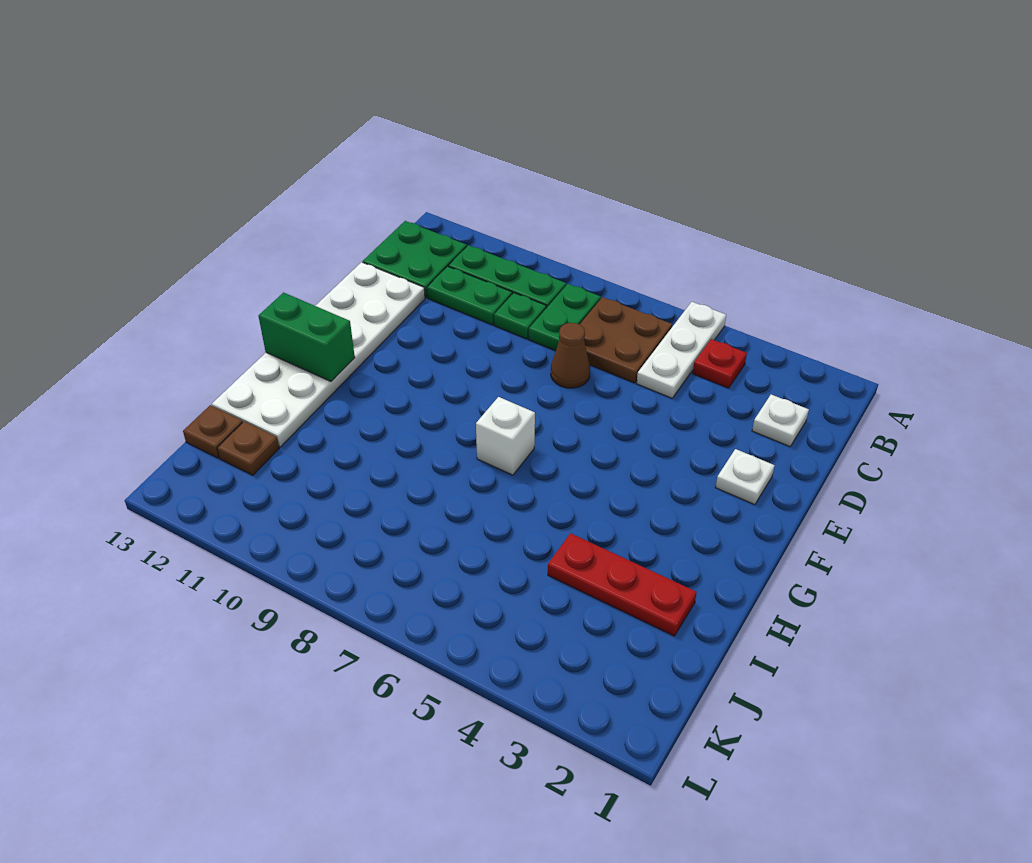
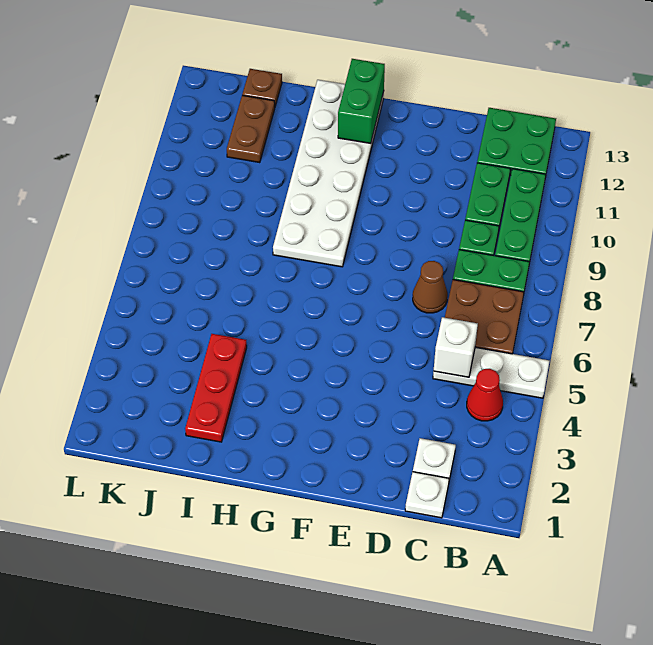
red 1x1 plate [693,339,747,388] -> red 1x1 cone [467,369,503,421]
white 2x6 plate [212,262,425,447] -> white 2x6 plate turned to [273,80,384,267]
white 1x1 plate [715,449,775,505] -> white 1x1 plate moved to [405,472,449,518]
white 1x1 brick [476,397,535,475] -> white 1x1 brick moved to [434,317,478,377]
brown 1x1 plate [217,421,279,475] -> brown 1x2 plate [227,95,275,163]

